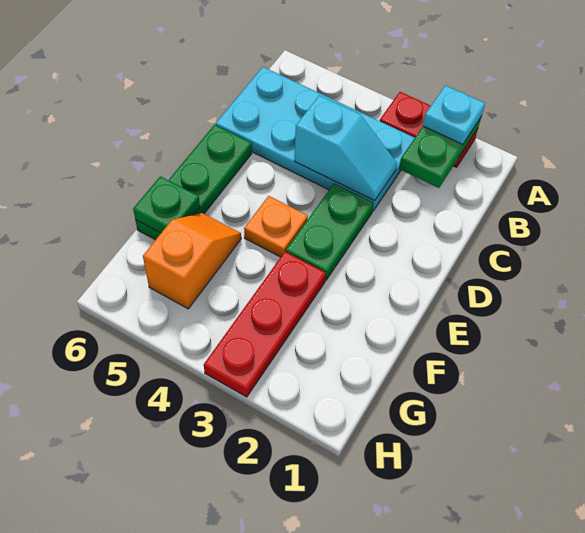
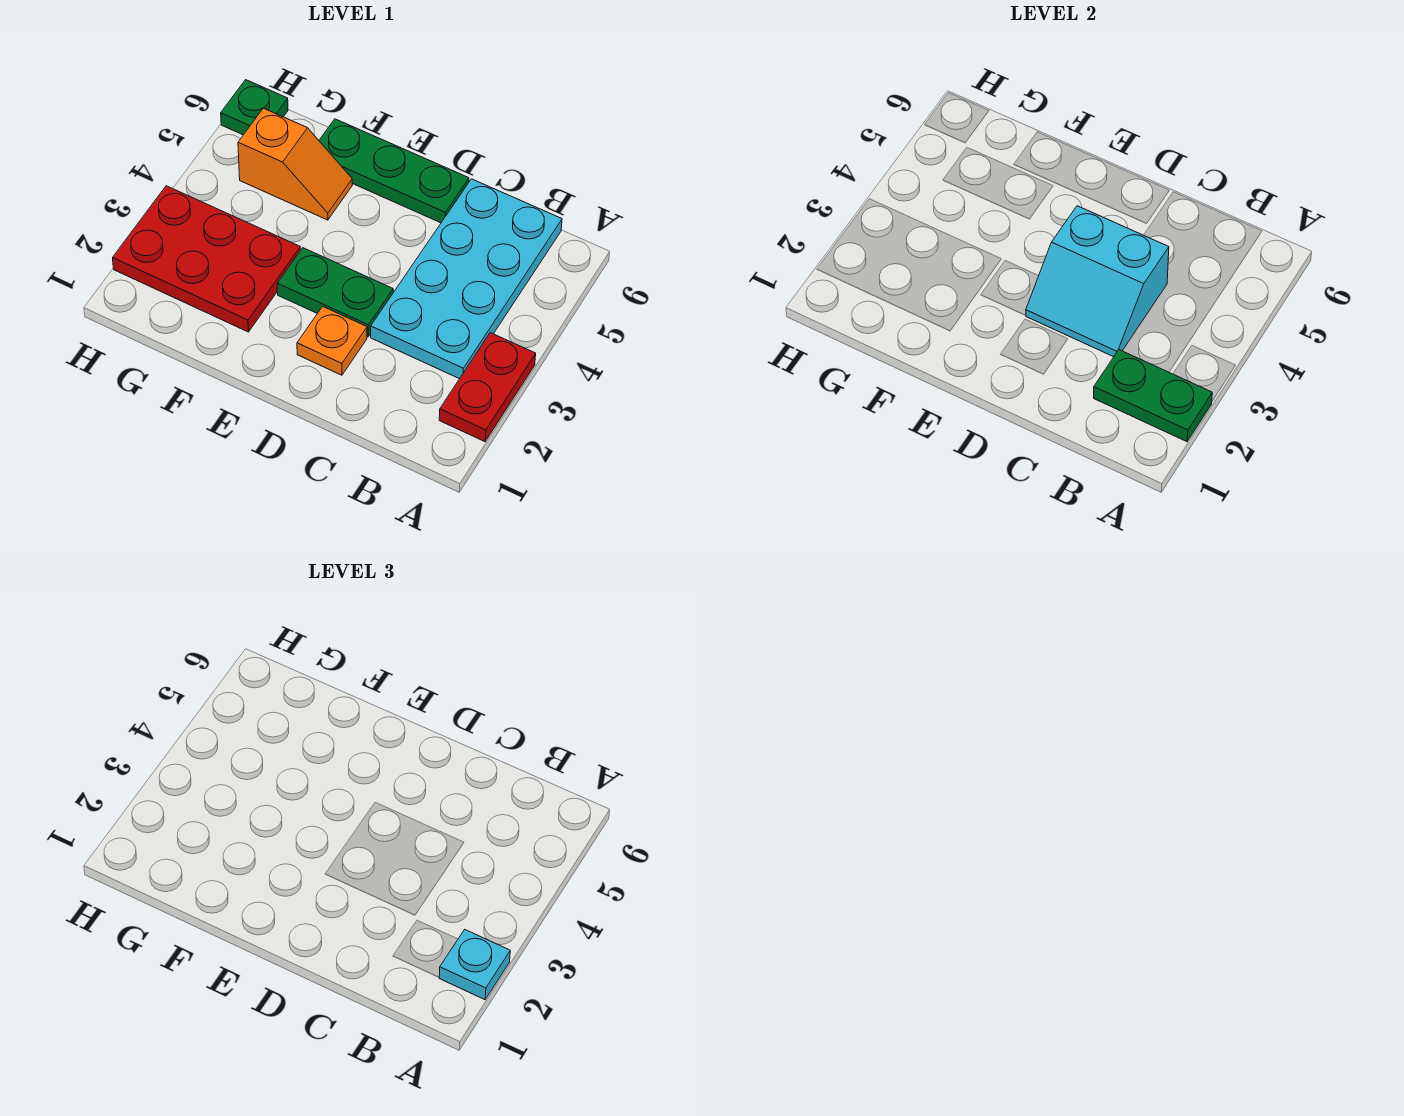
cyan 1x2 slope [294,95,397,201] -> cyan 2x2 slope [1026,206,1169,357]
orange 1x1 plate [244,196,308,257] -> orange 1x1 plate moved to [297,306,367,375]
red 1x3 plate [204,252,326,397] -> red 2x3 plate [113,186,300,332]
green 1x1 plate [133,176,200,233] -> green 1x1 plate moved to [221,80,288,135]

